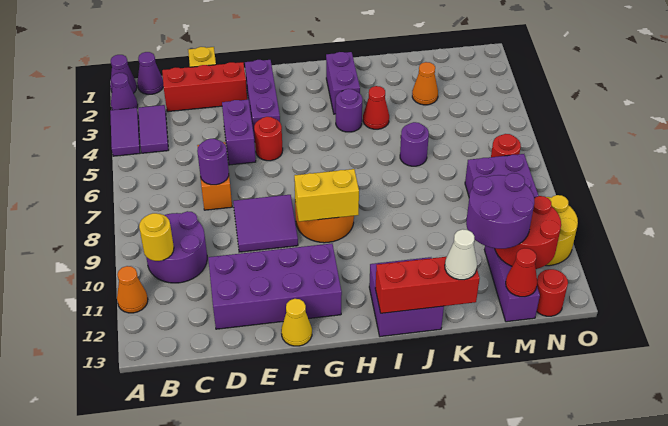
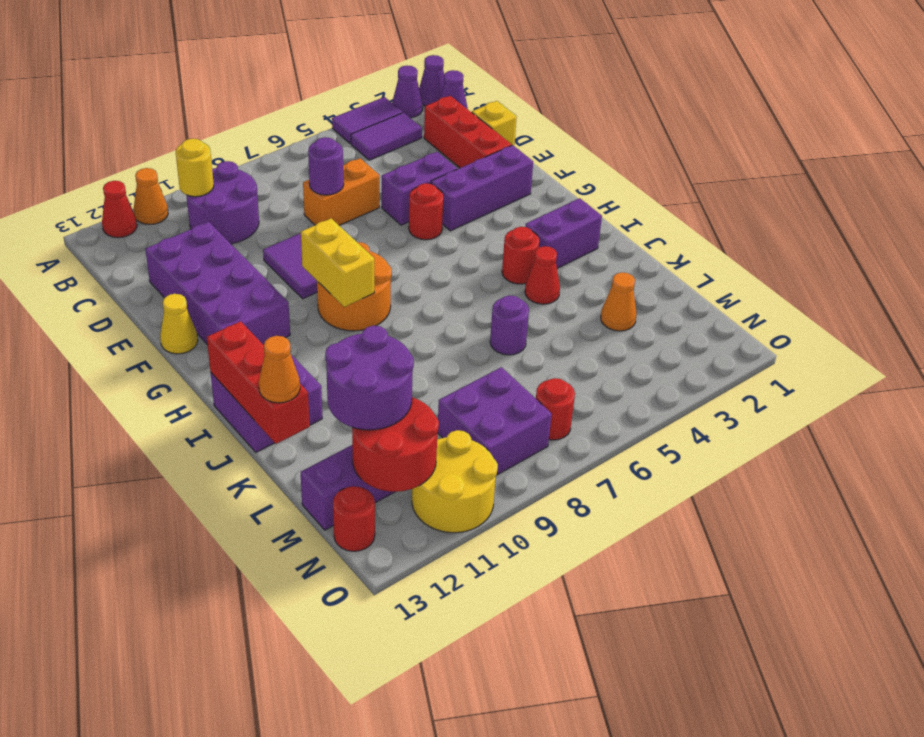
purple 1x1 round brick [336,89,362,132] -> red 1x1 round brick [502,227,539,284]
white 1x1 cone [445,229,477,280] -> orange 1x1 cone [259,336,300,403]
red 1x1 cone [506,248,537,297] -> red 1x1 cone moved to [102,181,137,238]

